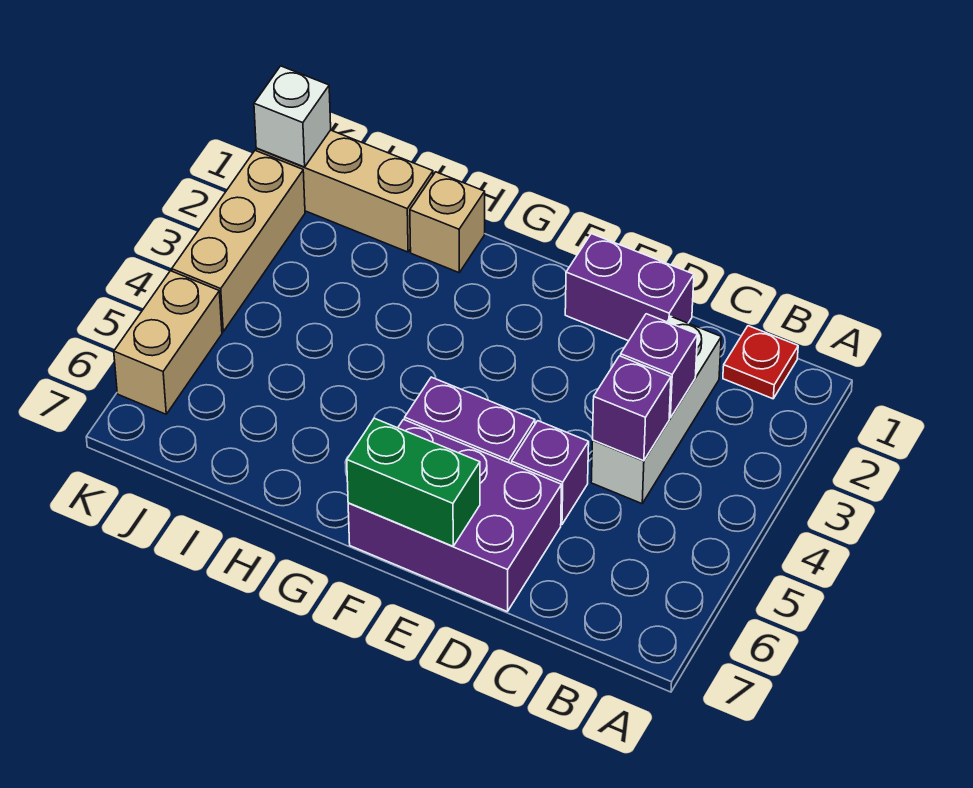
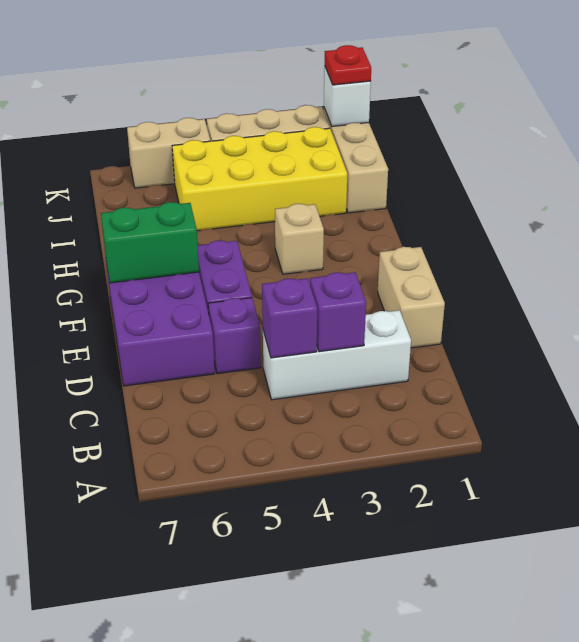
red 1x1 plate [723,326,798,399] -> red 1x1 plate moved to [325,45,371,85]
purple 1x2 brick [565,234,694,341] -> tan 1x2 brick [378,247,445,348]
green 1x2 brick [347,418,480,546] -> green 1x2 brick turned to [101,202,199,283]
tan 1x1 brick [410,172,485,273] -> tan 1x1 brick moved to [275,204,324,274]
none -> yellow 2x4 brick [172,127,347,231]

